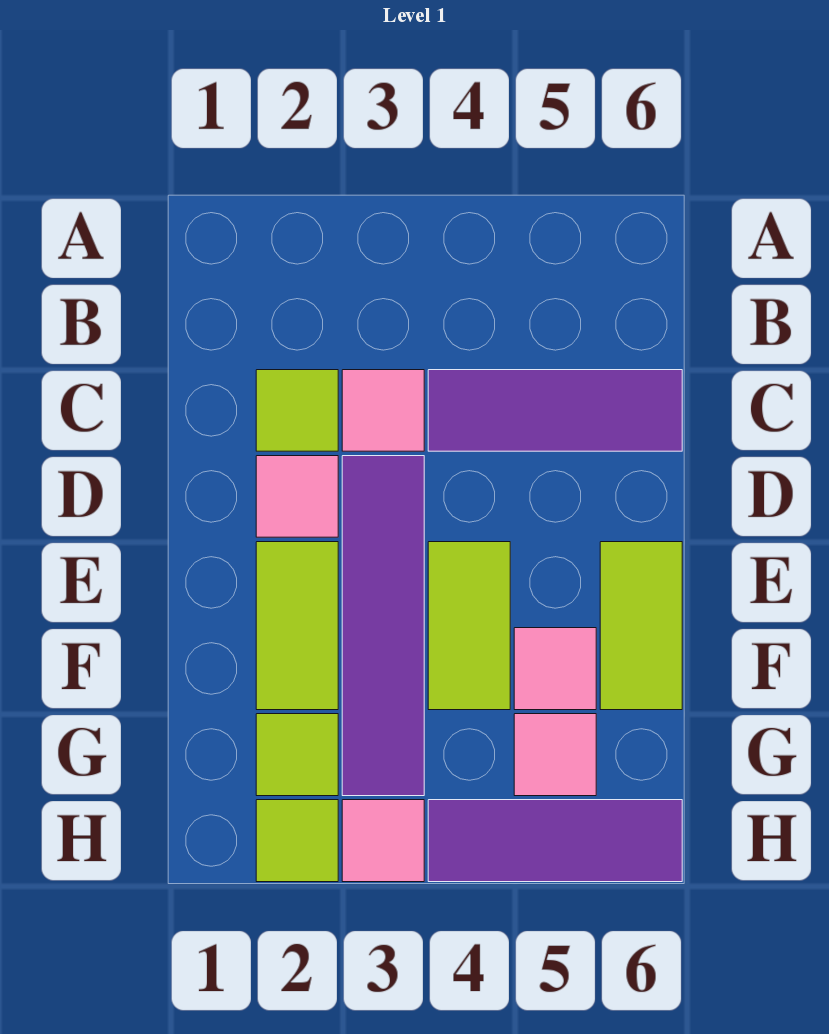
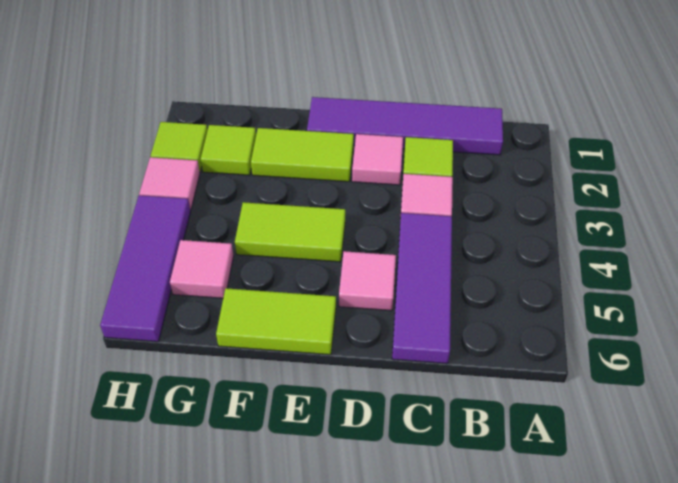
purple 1x4 tile [342,456,424,796] -> purple 1x4 tile moved to [307,97,503,155]
pink 1x1 tile [514,628,596,710] -> pink 1x1 tile moved to [339,251,396,311]

